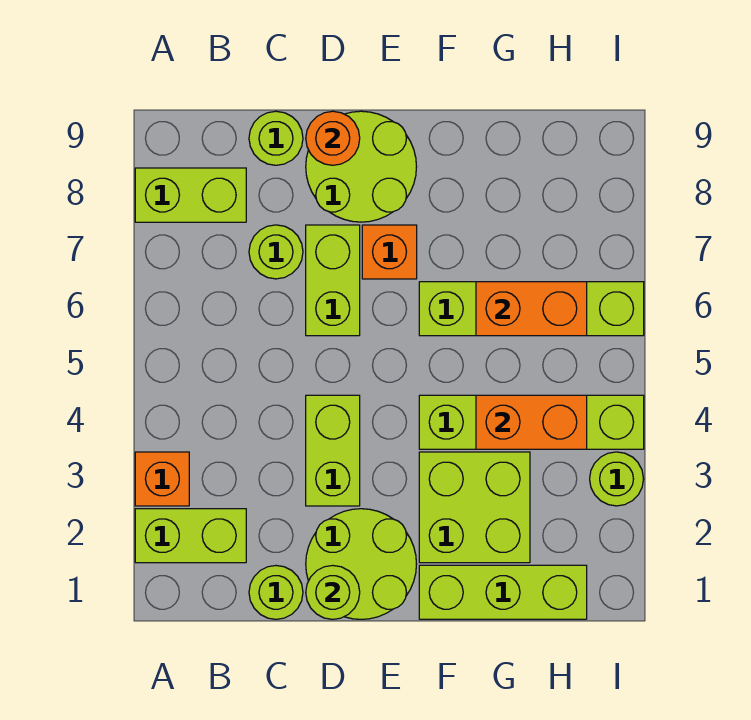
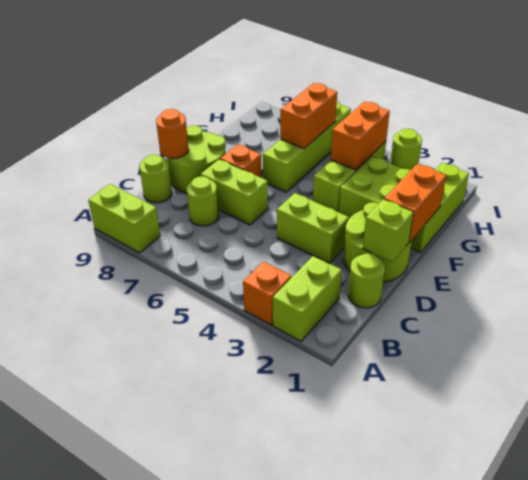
lime 1x2 brick [135,168,246,222] -> lime 1x2 brick turned to [88,184,160,253]
lime 1x1 round brick [306,565,360,619] -> lime 1x1 brick [363,199,413,262]
none -> orange 1x2 brick [384,164,446,242]
lime 1x4 brick [419,395,644,449] -> lime 1x3 brick [313,142,386,212]

